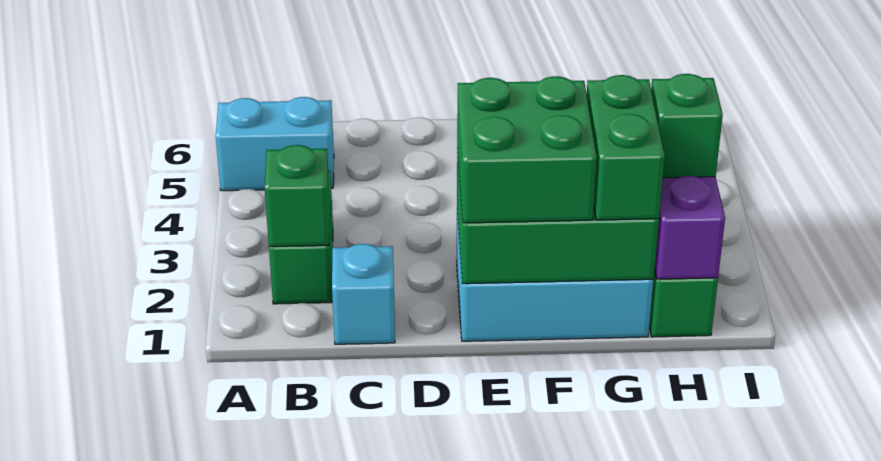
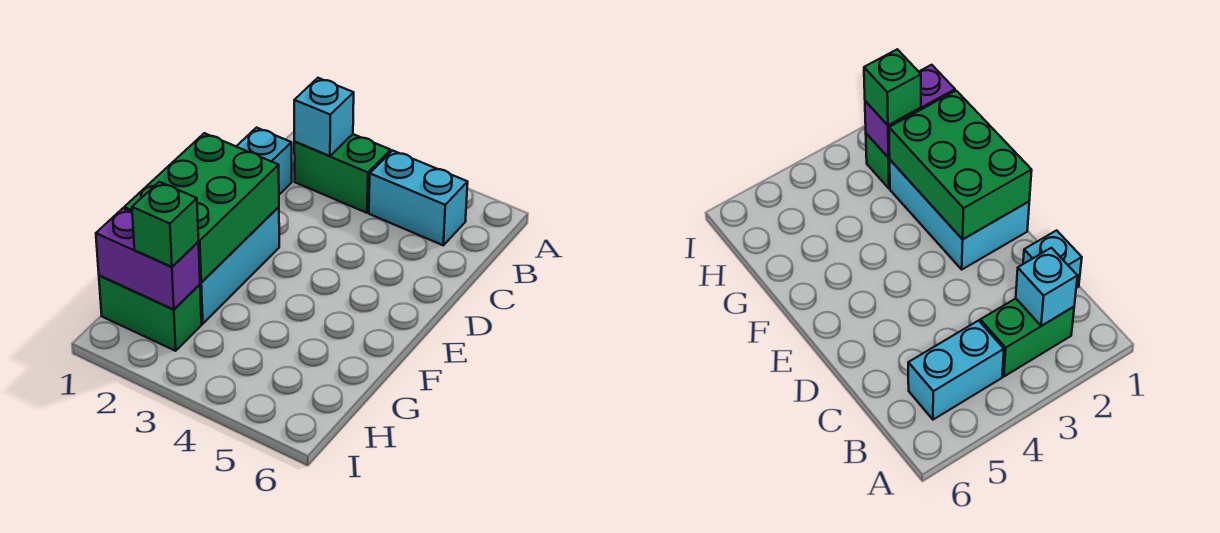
cyan 1x2 brick [216,97,334,191] -> cyan 1x2 brick turned to [369,151,468,245]
green 1x1 brick [265,145,330,247] -> cyan 1x1 brick [294,78,354,156]
green 2x2 brick [457,76,597,223] -> none
green 1x2 brick [587,75,665,220] -> none

